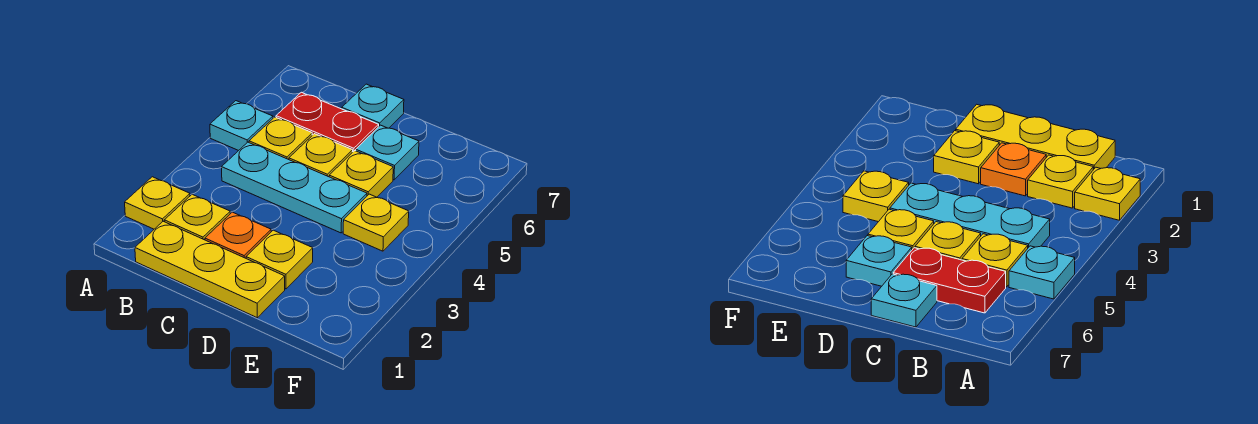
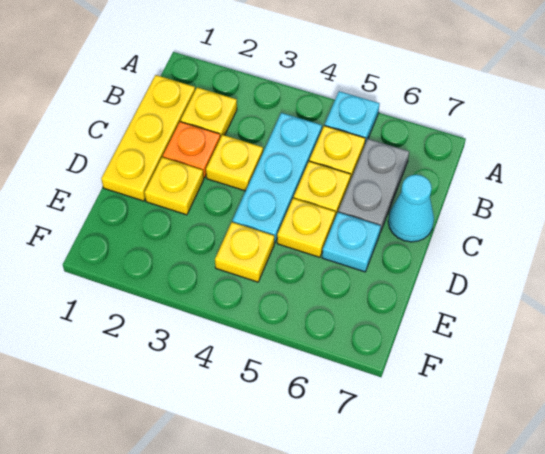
yellow 1x1 plate [125,177,190,229] -> yellow 1x1 plate moved to [206,135,263,191]
red 1x2 plate [276,92,379,152] -> grey 1x2 plate [338,139,409,232]
cyan 1x1 plate [342,84,404,128] -> cyan 1x1 cone [388,175,434,242]

